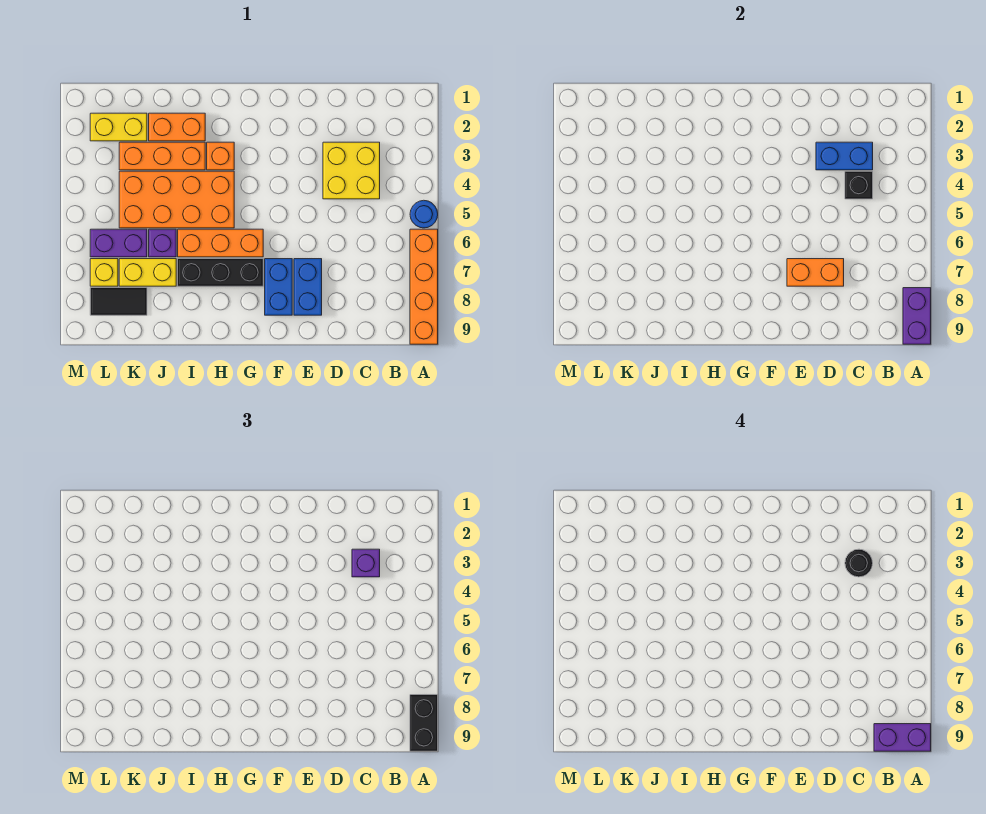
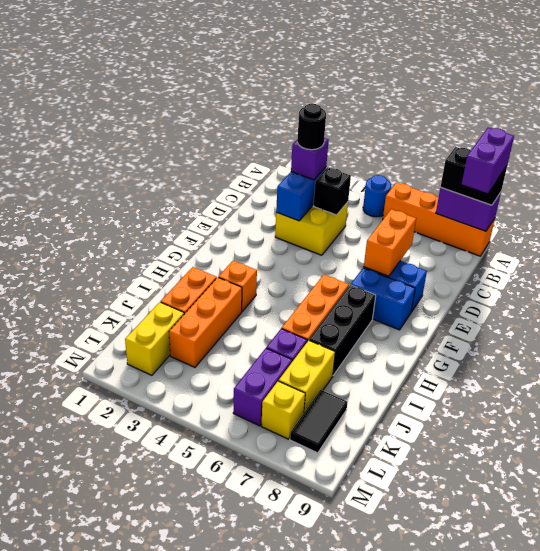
orange 2x4 brick [119,171,234,228] -> none

